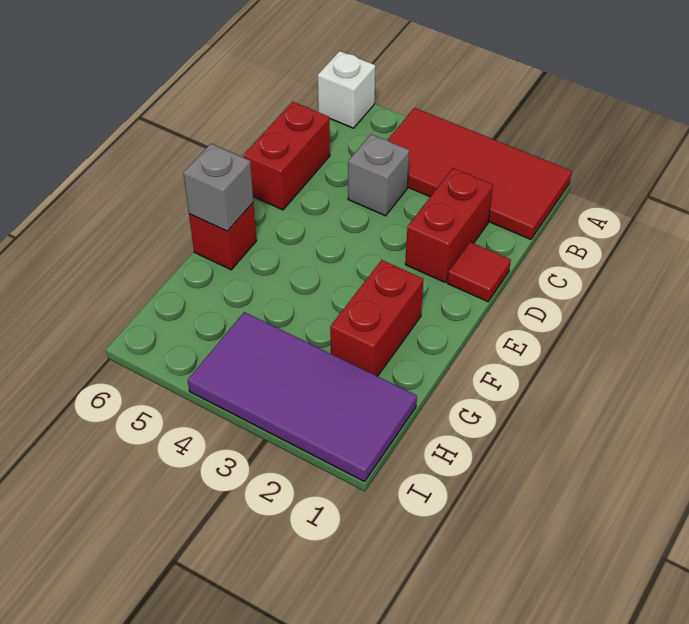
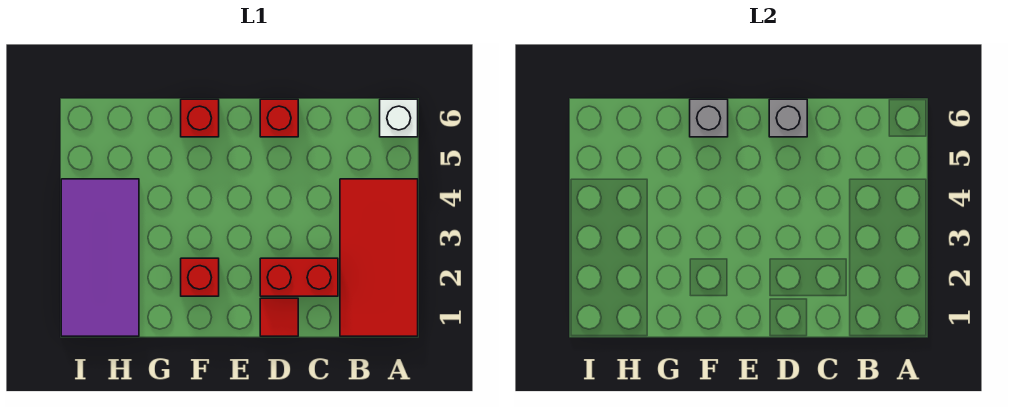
grey 1x1 brick [348,134,409,216] -> grey 1x1 brick moved to [769,99,807,137]
red 1x2 brick [243,102,330,210] -> red 1x1 brick [260,99,298,137]
red 1x2 brick [330,260,424,376] -> red 1x1 brick [181,258,219,296]

